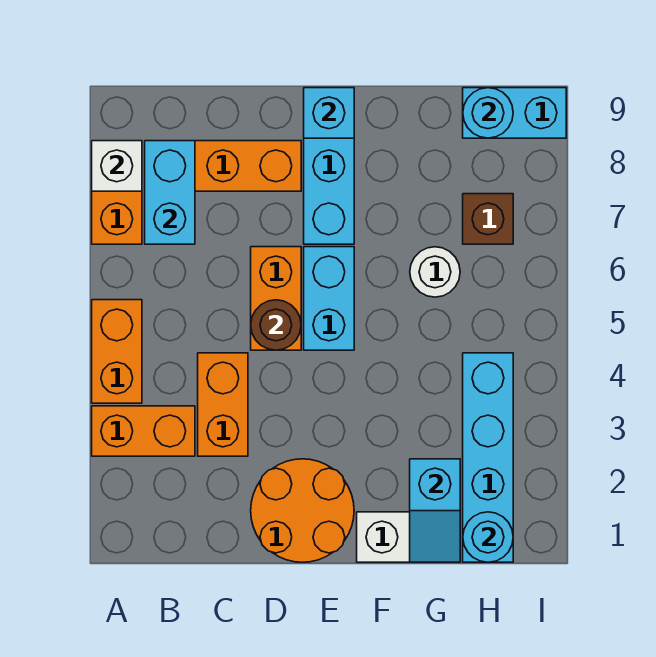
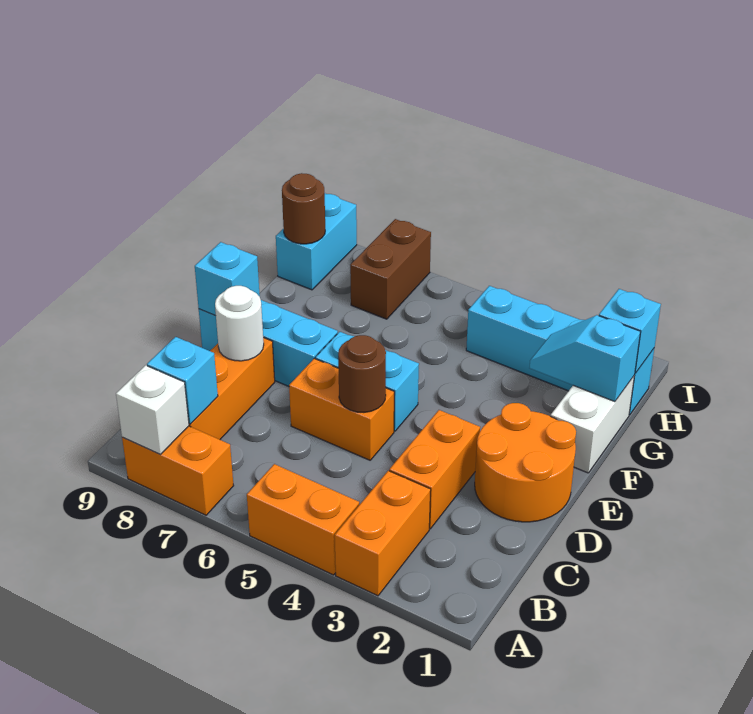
cyan 1x2 brick [145,141,195,244] -> cyan 1x1 brick [147,337,218,424]
orange 1x2 brick [198,353,248,456] -> orange 1x2 brick turned to [389,410,480,529]
cyan 1x2 slope [410,459,460,562] -> cyan 1x2 slope turned to [530,315,641,402]
white 1x1 round brick [410,247,460,297] -> white 1x1 round brick moved to [215,286,264,361]
cyan 1x1 round brick [463,512,513,562] -> cyan 1x1 brick [599,289,661,373]
brown 1x1 brick [463,194,513,244] -> brown 1x2 brick [350,219,431,319]
cyan 1x1 round brick [463,88,513,138] -> brown 1x1 round brick [282,173,325,244]

